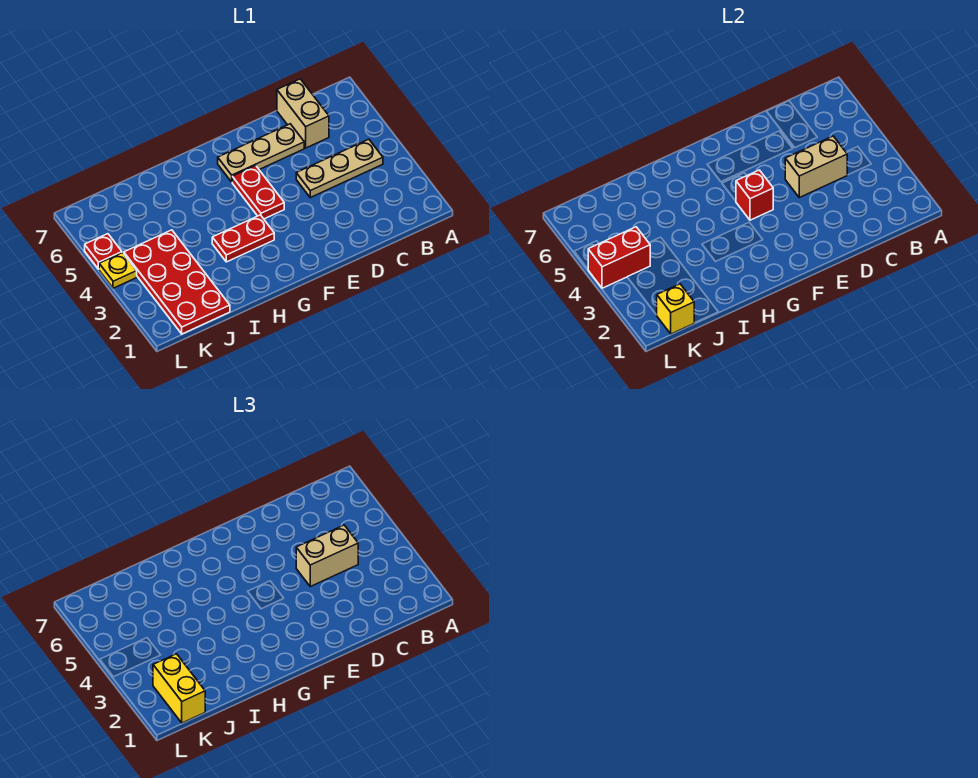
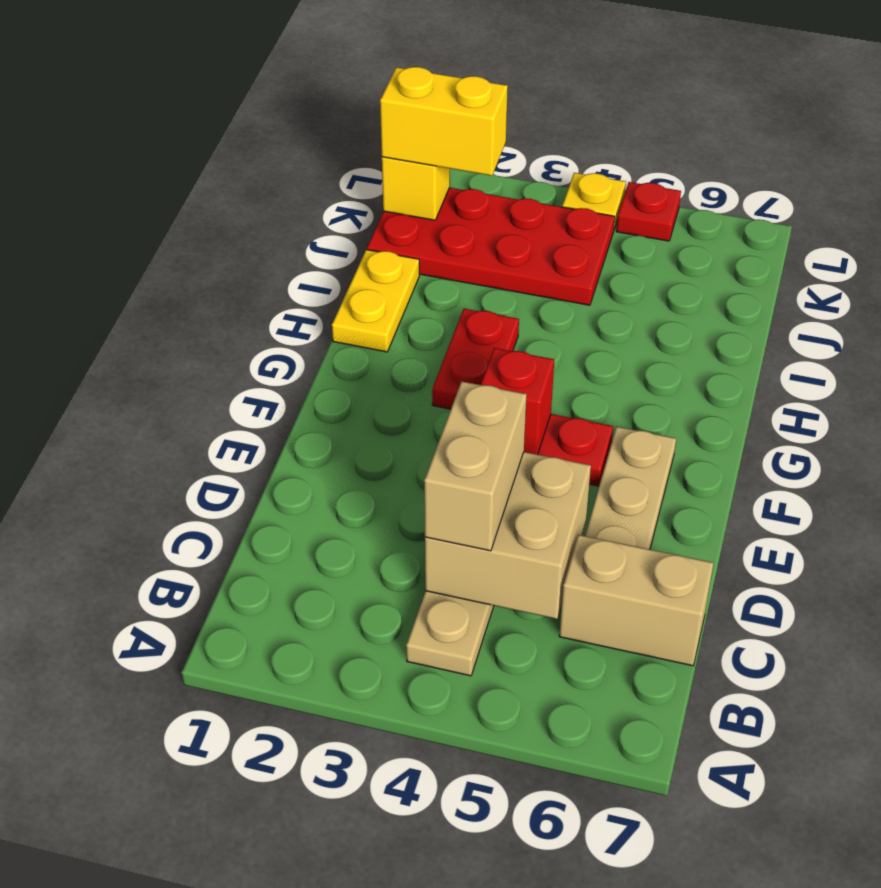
tan 1x2 brick [785,136,847,197] -> tan 2x2 brick [425,452,591,619]
none -> yellow 1x2 plate [332,250,419,352]
red 1x2 brick [588,227,650,288] -> none

